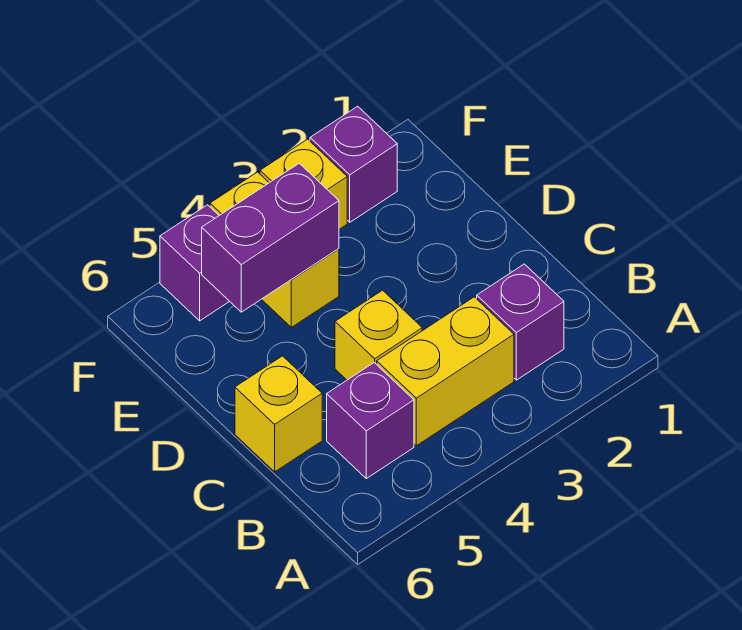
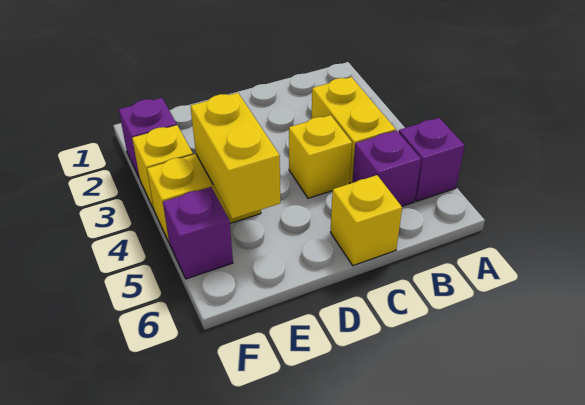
purple 1x1 brick [477,264,564,380] -> purple 1x1 brick moved to [399,118,465,201]
purple 1x2 brick [202,163,339,312] -> yellow 1x2 brick [191,93,280,219]

